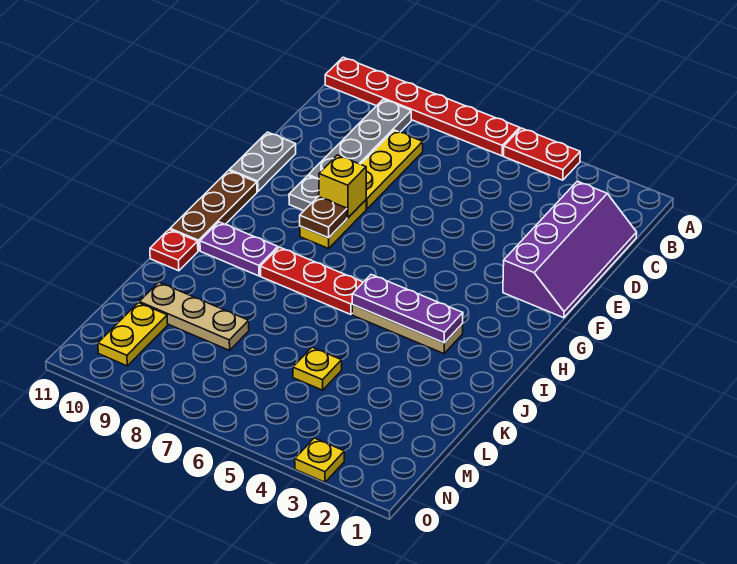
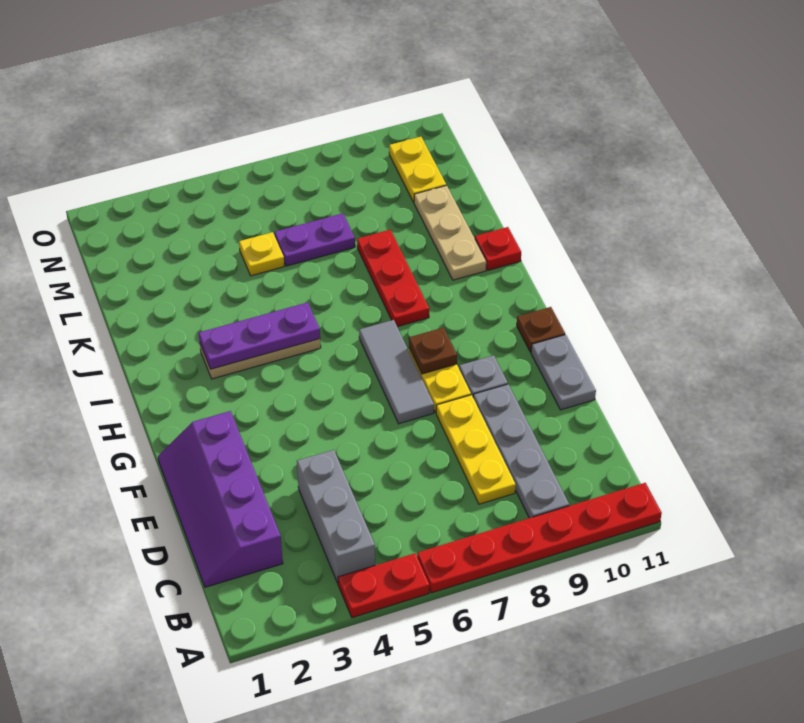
none -> grey 1x3 brick [297,450,375,583]
none -> grey 1x3 tile [359,320,434,424]
yellow 1x1 brick [319,155,366,218] -> none
brown 1x3 plate [170,171,257,251] -> brown 1x1 plate [517,307,565,352]
red 1x3 plate [260,247,363,315] -> red 1x3 plate turned to [357,230,429,327]
purple 1x2 plate [200,222,278,276] -> purple 1x2 plate moved to [275,213,355,266]
tan 1x3 plate [139,282,249,350] -> tan 1x3 plate turned to [414,185,486,280]
yellow 1x1 plate [295,438,344,482] -> none

